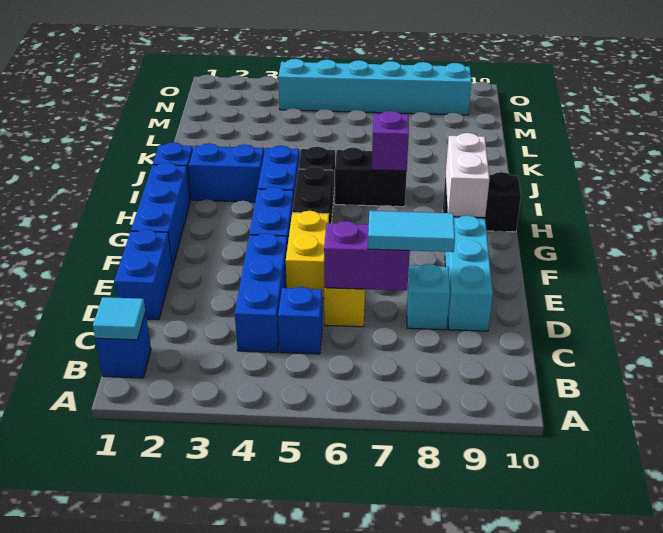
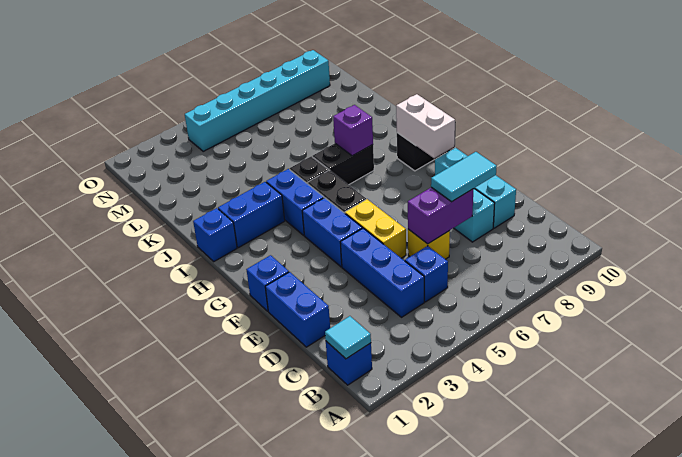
blue 1x3 brick [131,162,190,267] -> blue 1x1 brick [246,255,289,311]

